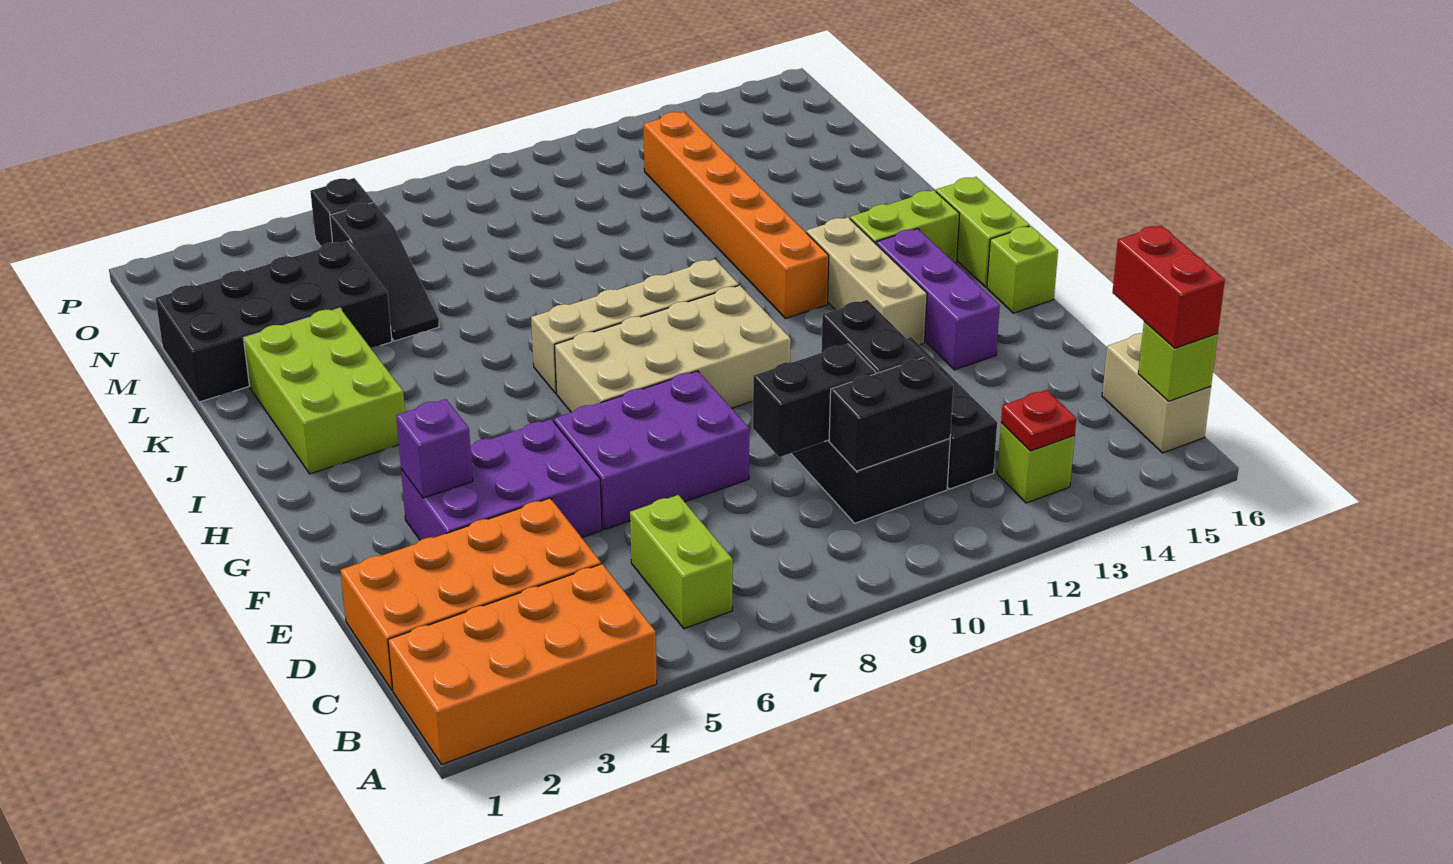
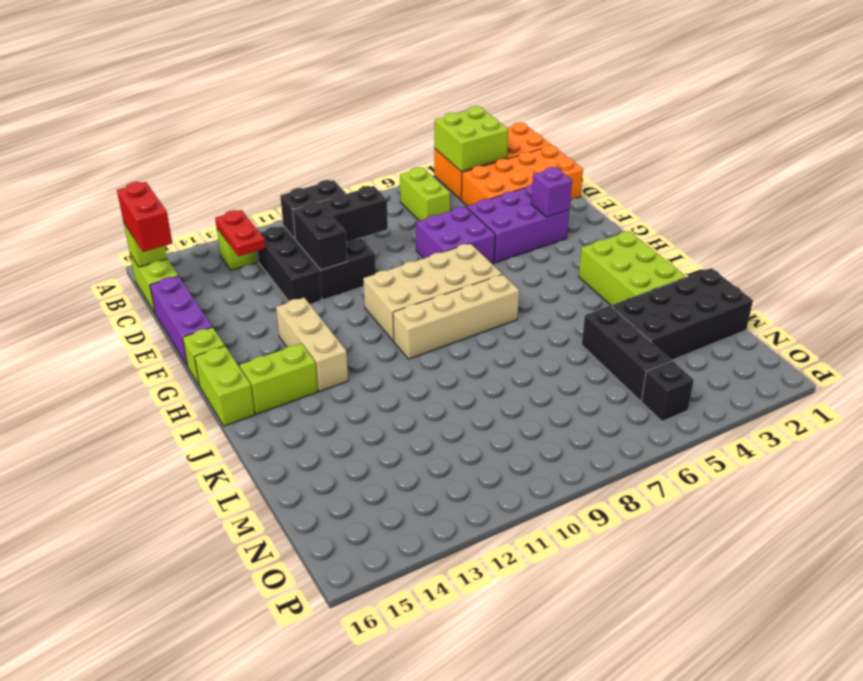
none -> lime 2x2 brick [434,106,508,172]
red 1x1 plate [1001,390,1076,451] -> red 1x2 plate [215,210,265,256]
tan 1x2 brick [1102,333,1211,453] -> lime 1x2 brick [130,254,178,313]
purple 2x3 brick [554,371,749,530] -> purple 2x2 brick [416,207,495,264]
purple 1x3 brick [876,228,1000,370] -> purple 1x3 brick moved to [150,276,212,366]
orange 1x6 brick [644,112,829,318] -> none
black 1x3 slope [330,202,439,341] -> black 1x3 brick [582,306,671,401]

